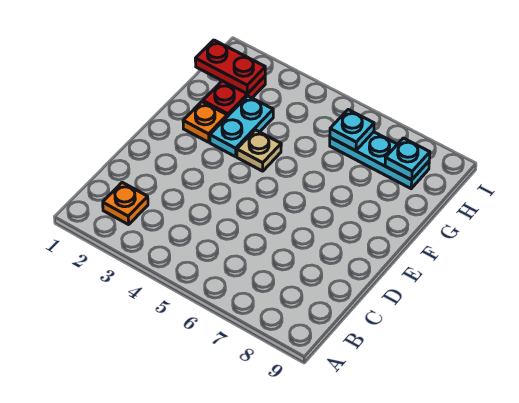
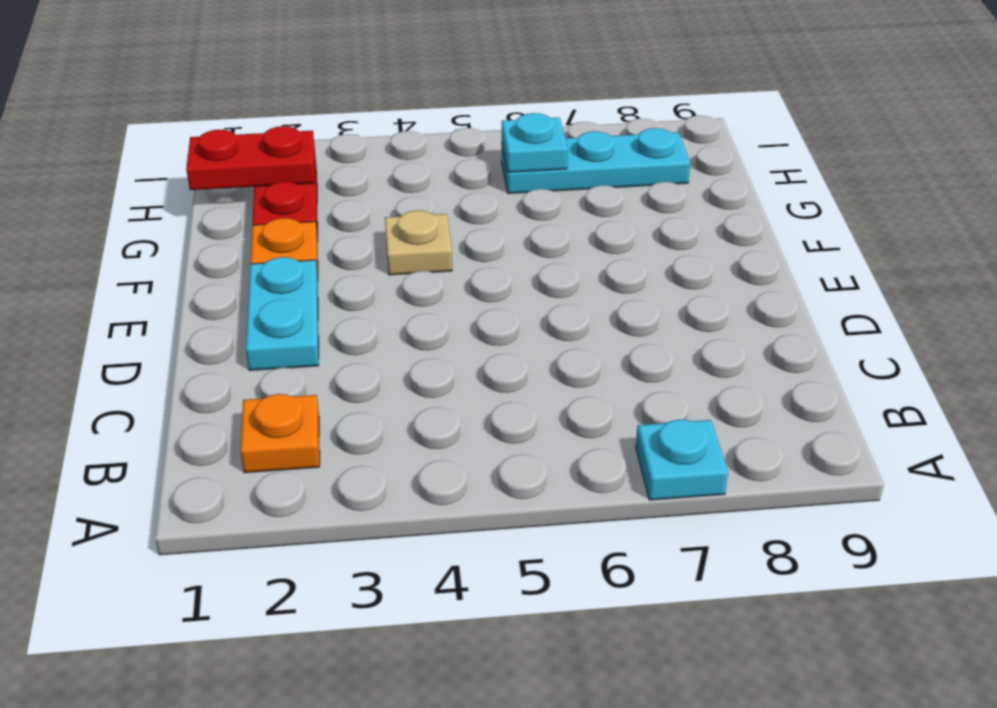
cyan 1x2 plate [210,96,273,157] -> cyan 1x2 plate moved to [246,257,319,371]
cyan 1x1 plate [385,138,430,180] -> cyan 1x1 plate moved to [636,419,728,500]

